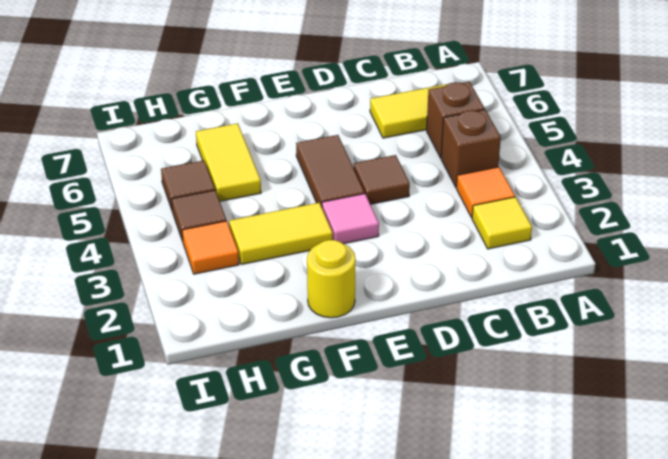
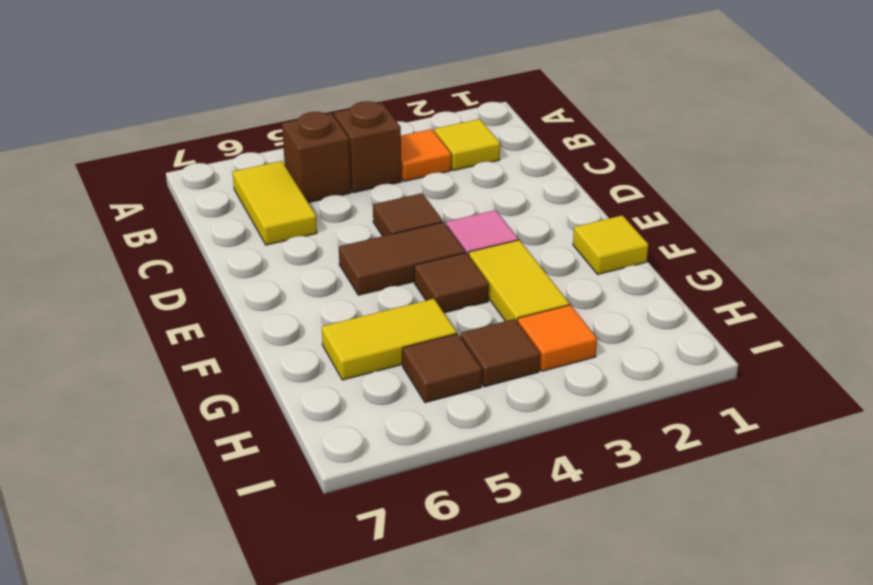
yellow 1x1 round brick [307,240,356,318] -> yellow 1x1 tile [573,215,648,274]
none -> brown 1x1 tile [414,253,489,313]

